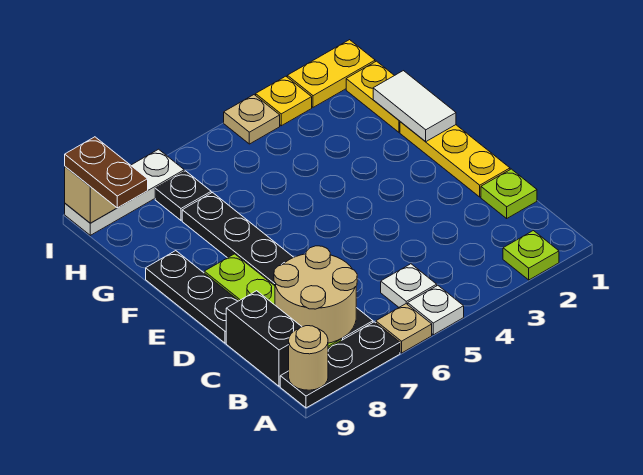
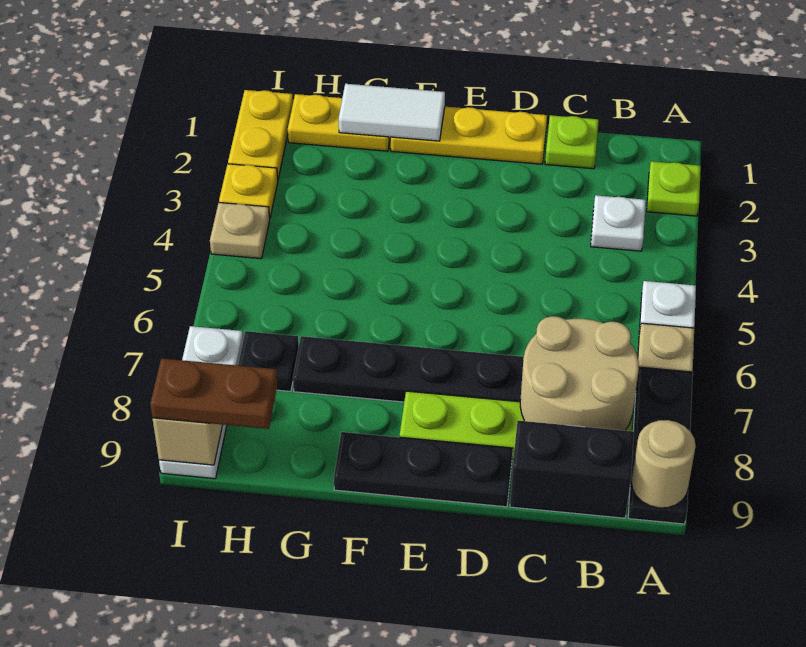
white 1x1 plate [381,264,437,307] -> white 1x1 plate moved to [591,195,646,251]

